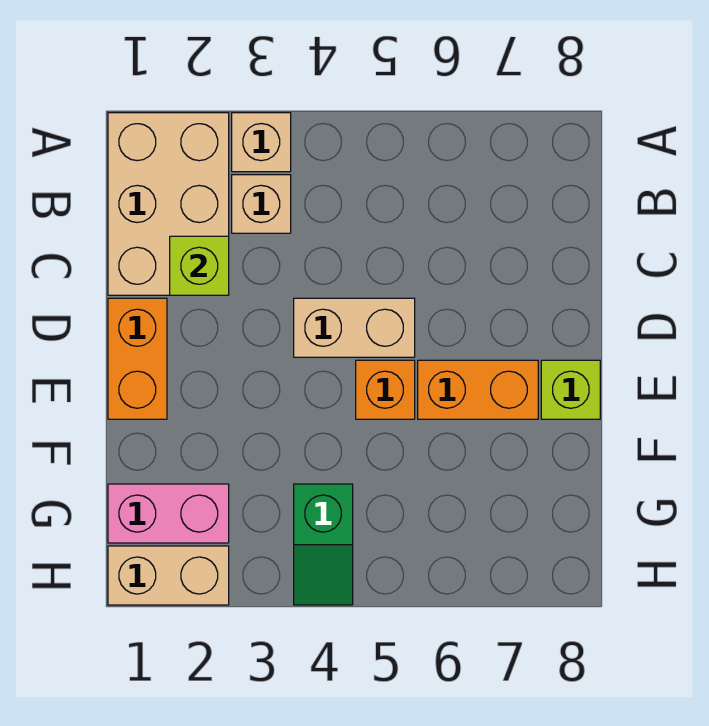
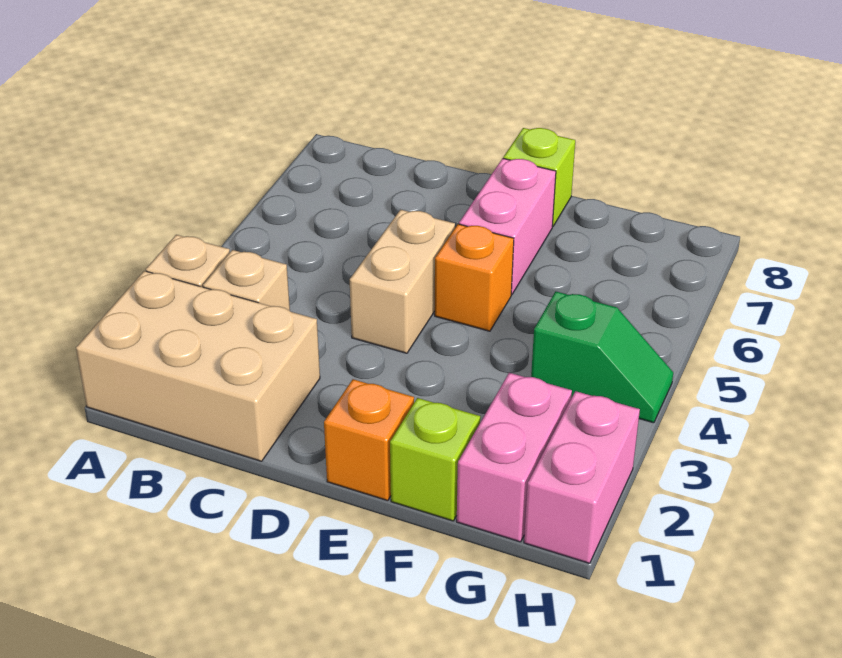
lime 1x1 brick [170,236,229,295] -> lime 1x1 brick moved to [390,398,480,521]
orange 1x2 brick [108,298,167,419] -> orange 1x1 brick [324,379,414,501]
orange 1x2 brick [418,360,538,419] -> pink 1x2 brick [459,158,556,294]
tan 1x2 brick [108,546,229,605] -> pink 1x2 brick [524,391,640,563]

